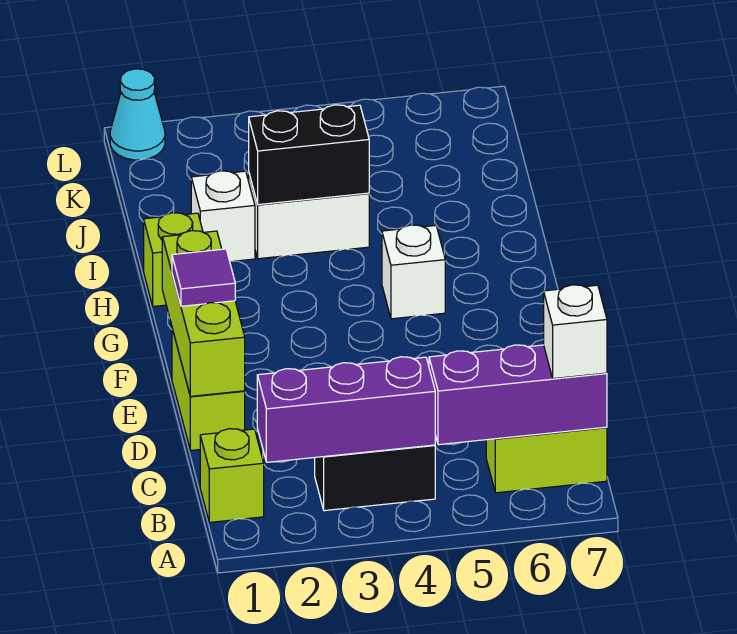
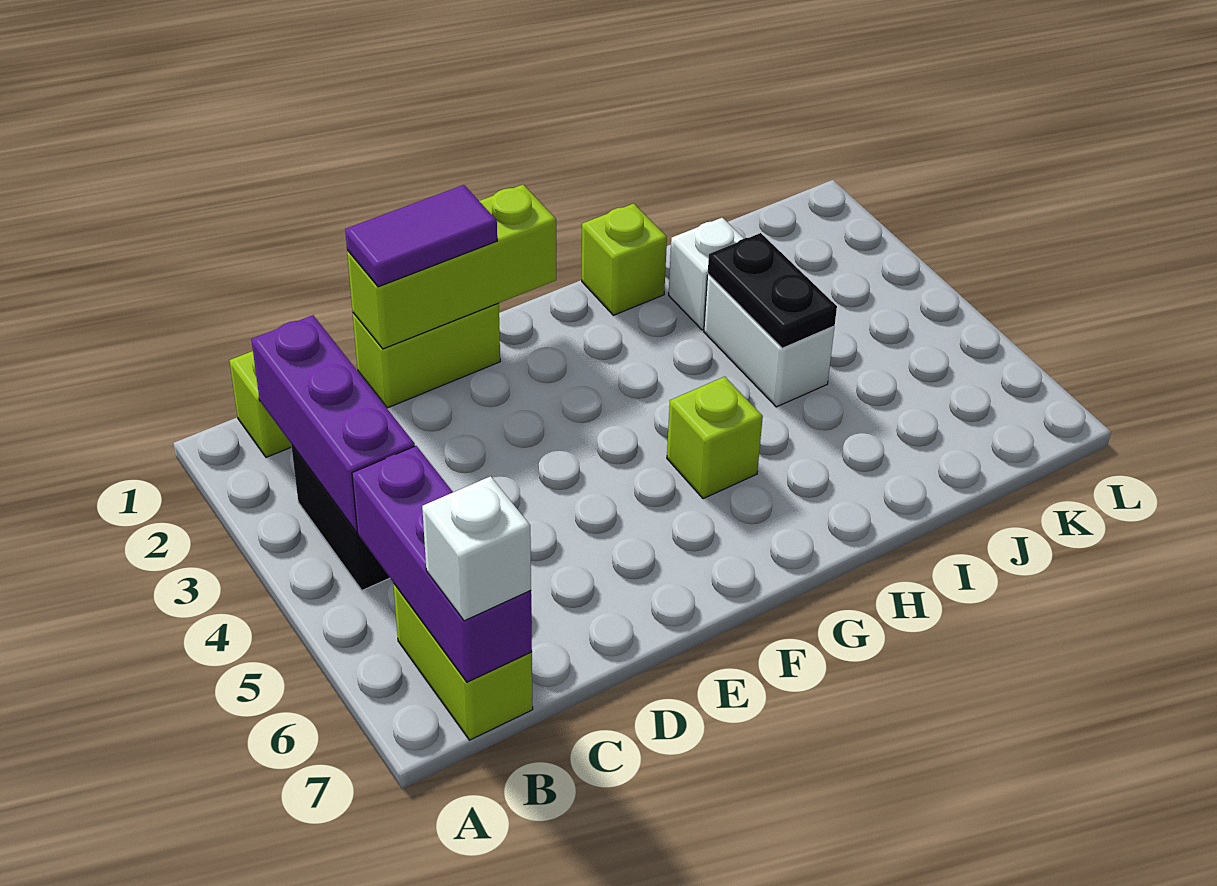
purple 1x1 tile [172,249,235,306] -> purple 1x2 tile [345,185,497,287]
white 1x1 brick [382,225,445,319] -> lime 1x1 brick [667,377,763,499]
black 1x2 brick [249,105,369,205] -> black 1x2 plate [708,233,837,348]
cyan 1x1 cone [110,69,165,160] -> none

